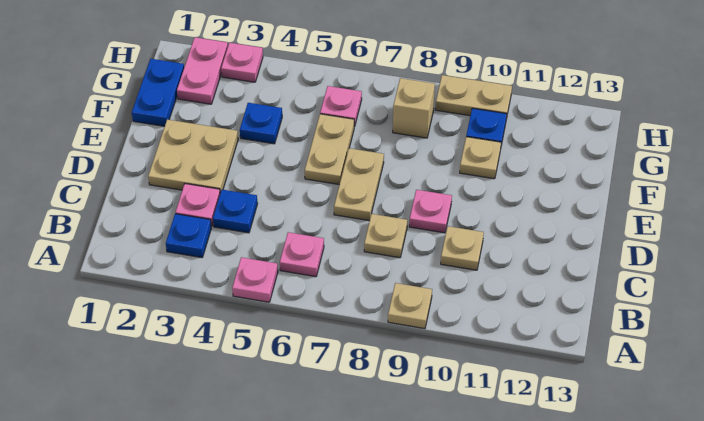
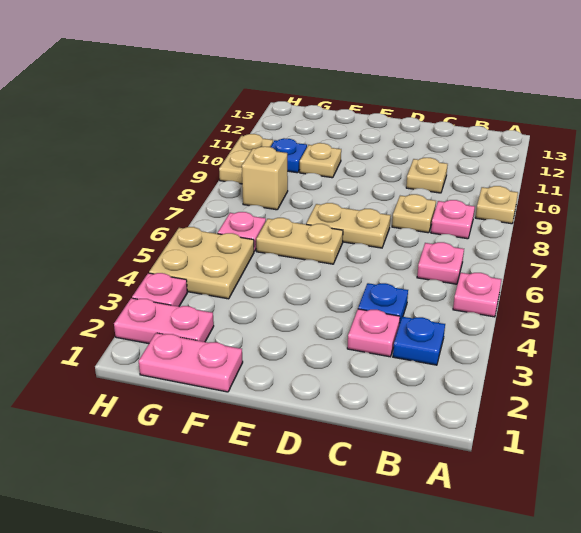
tan 2x2 plate [148,119,238,193] -> tan 2x2 plate moved to [149,227,254,299]
pink 1x1 plate [409,190,452,233] -> pink 1x1 plate moved to [431,200,475,239]
blue 1x2 plate [132,59,184,126] -> pink 1x2 plate [139,333,243,392]
blue 1x1 plate [240,103,282,144] -> none

